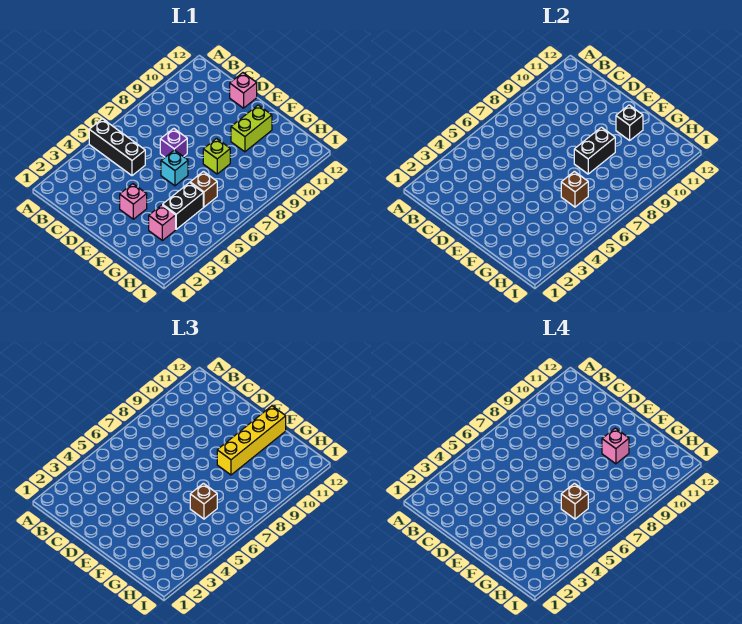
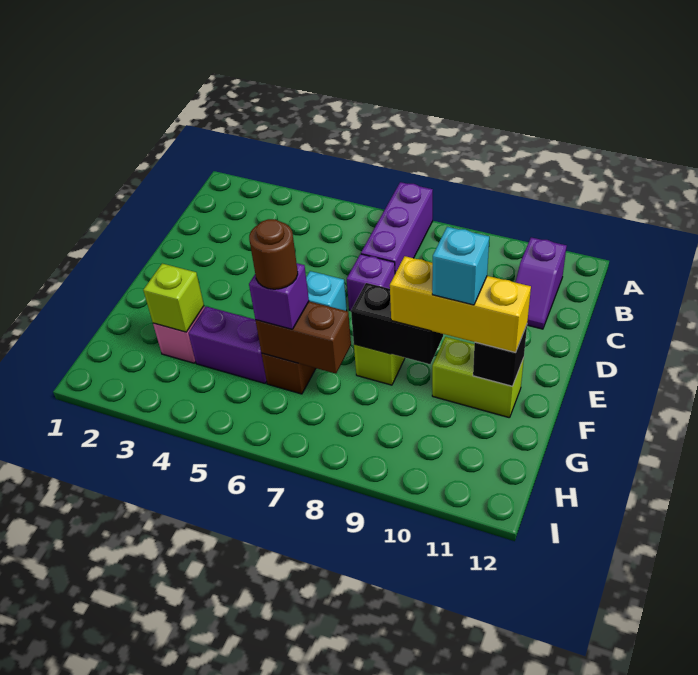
black 1x3 brick [89,119,145,176] -> none
none -> purple 1x3 brick [361,182,433,273]
none -> purple 1x2 slope [515,237,567,329]
pink 1x1 brick [230,73,257,108] -> none
pink 1x1 brick [120,184,147,219] -> none
yellow 1x4 brick [217,406,286,475] -> yellow 1x3 brick [390,256,531,353]
pink 1x1 brick [602,428,629,464] -> cyan 1x1 brick [432,227,489,305]
none -> lime 1x1 brick [143,263,204,332]
black 1x2 brick [163,183,203,229] -> purple 1x2 brick [188,306,267,383]
brown 1x1 brick [561,171,588,207] -> brown 1x2 brick [256,301,351,374]
brown 1x1 brick [190,483,217,519] -> purple 1x1 brick [249,263,309,329]
brown 1x1 brick [561,483,588,519] -> brown 1x1 round brick [249,219,298,289]

